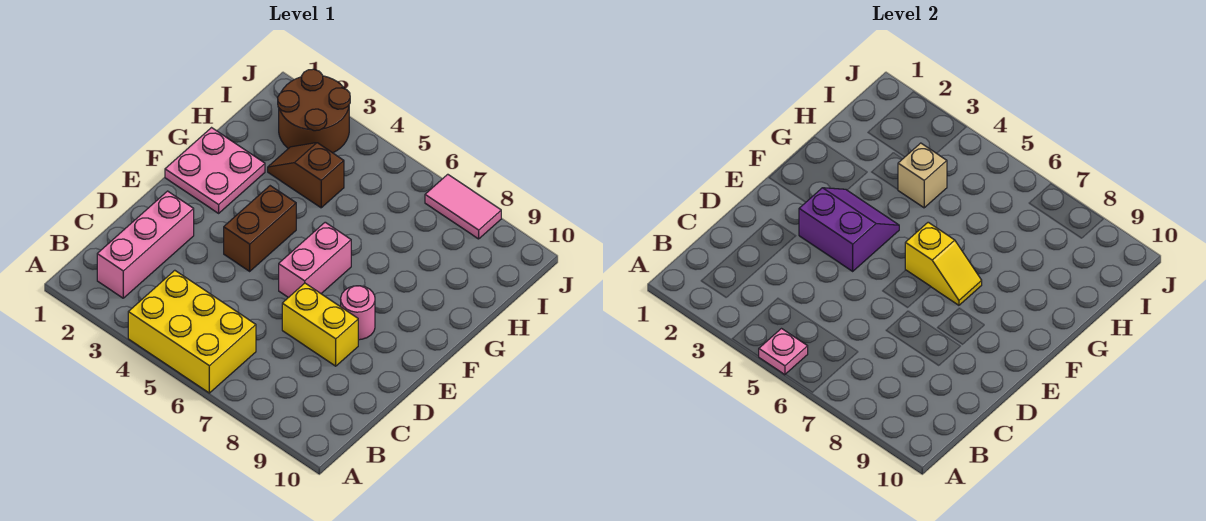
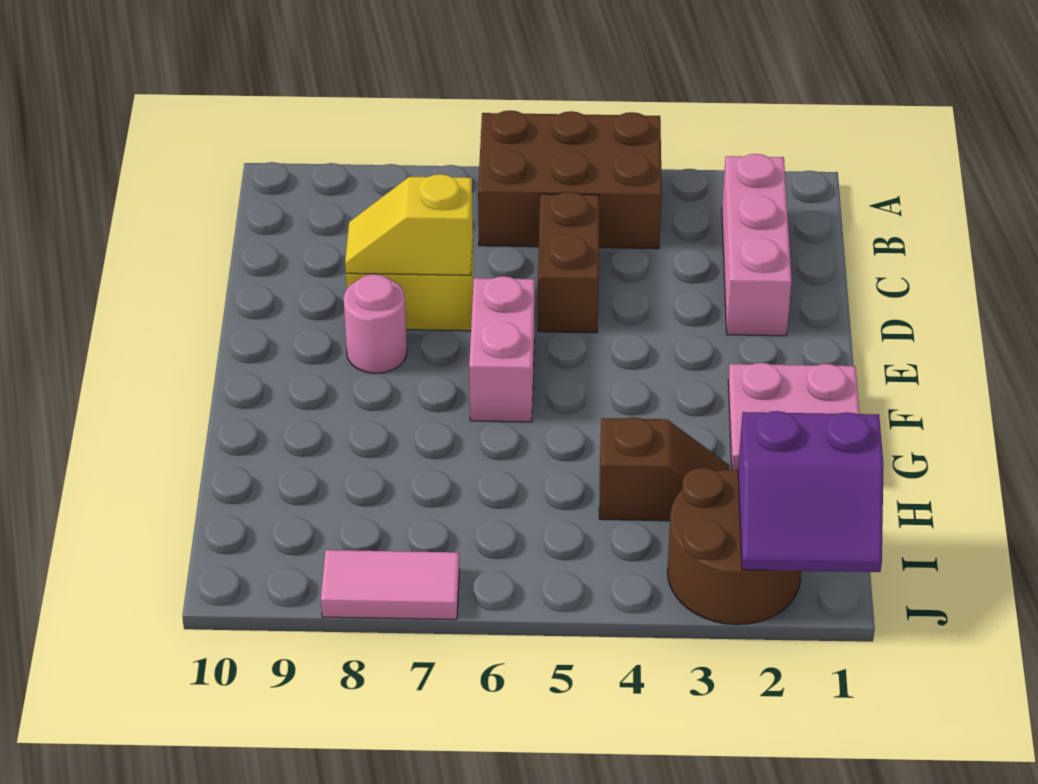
yellow 2x3 brick [128,270,256,393] -> brown 2x3 brick [478,110,662,249]
pink 1x1 plate [758,329,808,375] -> none
purple 2x2 slope [799,188,899,271] -> purple 2x2 slope moved to [738,411,884,572]
brown 1x2 brick [224,186,296,271] -> brown 1x2 brick moved to [538,192,599,333]
yellow 1x2 slope [905,222,982,305] -> yellow 1x2 slope moved to [345,174,473,275]
tan 1x1 brick [898,143,947,208] -> none

